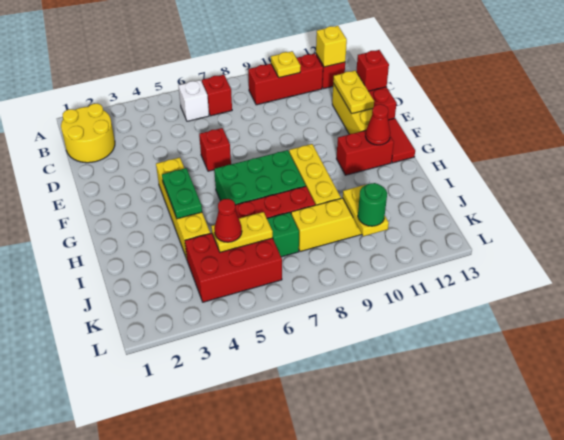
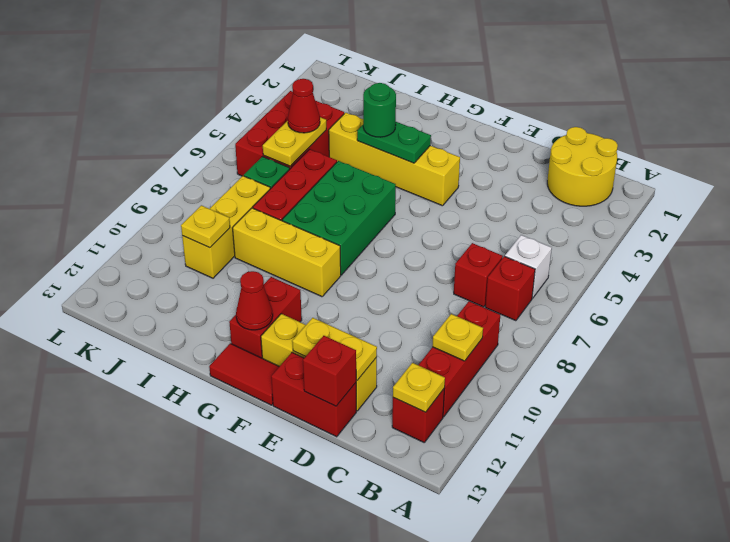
yellow 1x1 brick [316,26,347,67] -> yellow 1x1 plate [393,363,445,412]
red 1x1 brick [199,128,231,171] -> red 1x1 brick moved to [454,243,503,307]
yellow 1x2 plate [343,185,389,236] -> yellow 1x1 plate [181,205,230,248]
green 1x1 round brick [358,183,387,226] -> green 1x1 round brick moved to [363,83,396,137]

